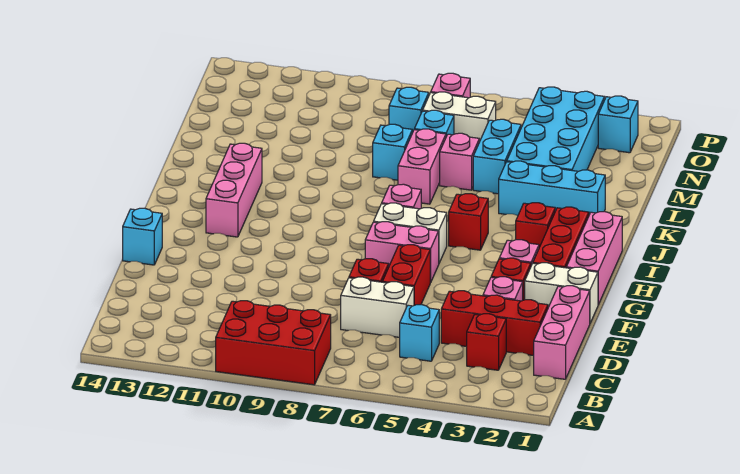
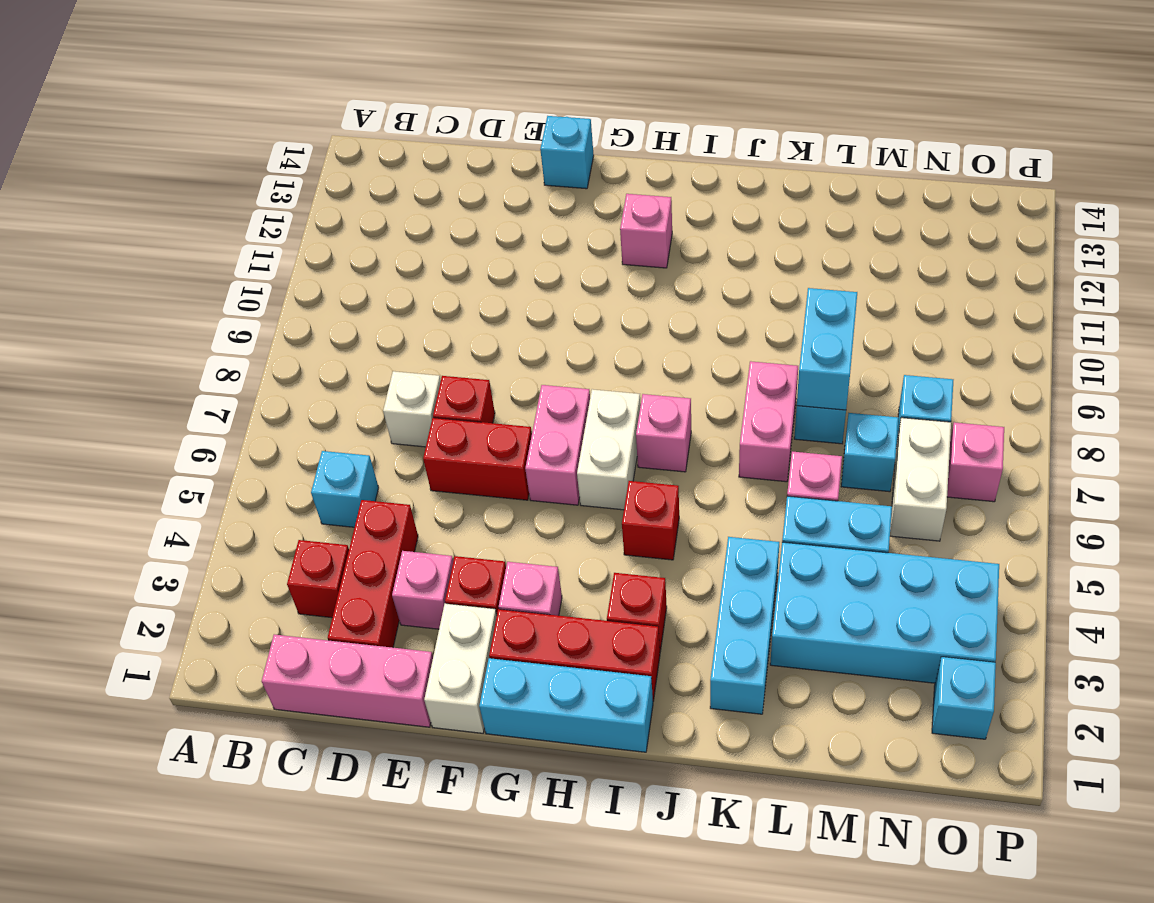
red 2x3 brick [216,301,331,385] -> none
white 1x2 brick [341,277,414,337] -> white 1x1 brick [383,371,441,447]
pink 1x3 brick [566,212,622,305] -> cyan 1x3 brick [479,658,653,752]
pink 1x3 brick [206,143,262,237] -> pink 1x1 brick [620,194,672,268]
pink 1x2 brick [398,129,446,204] -> pink 1x2 brick turned to [739,361,798,482]
none -> cyan 1x2 brick [797,288,857,410]

